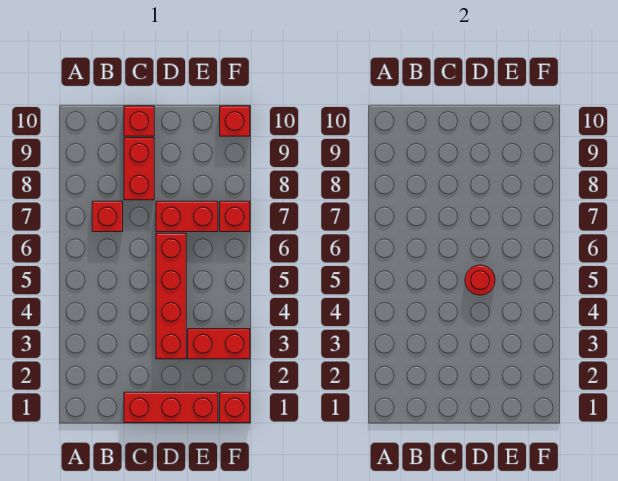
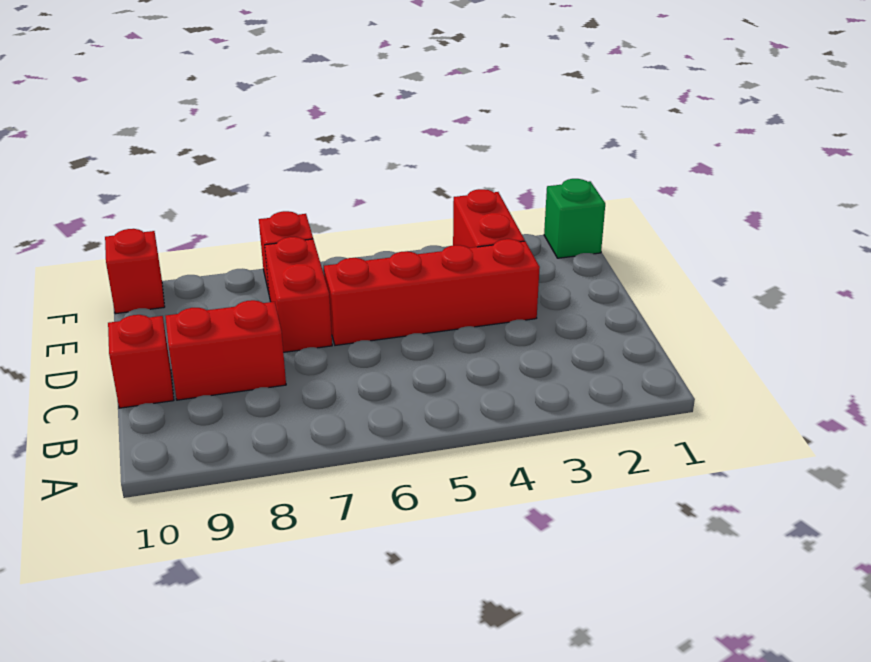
red 1x1 brick [92,201,123,232] -> none
red 1x3 brick [124,392,218,423] -> none
red 1x1 round brick [465,265,495,295] -> none
red 1x1 brick [220,392,250,423] -> green 1x1 brick [544,179,605,258]

